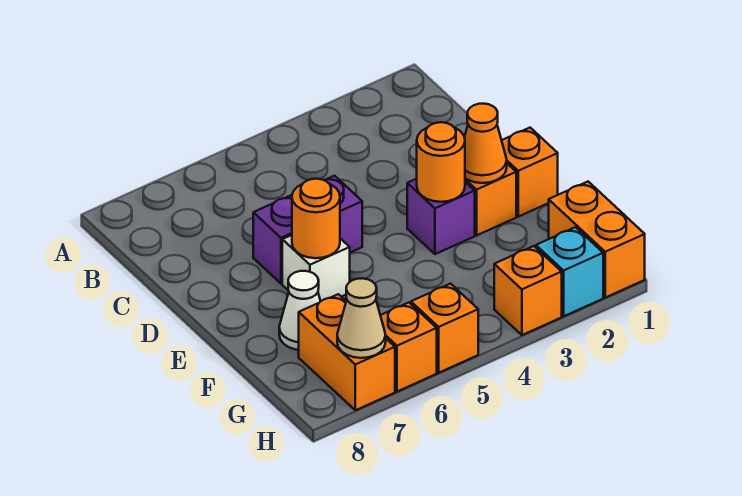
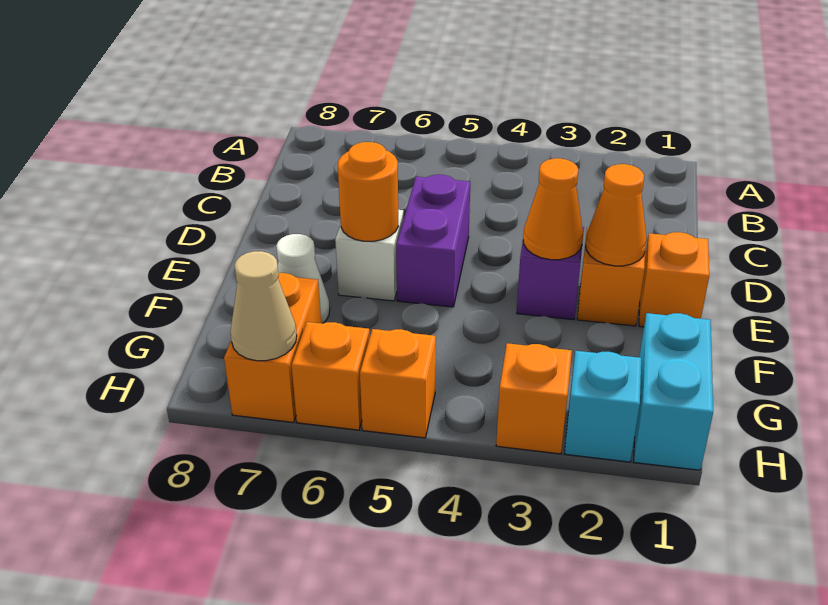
purple 1x2 brick [253,176,362,284] -> purple 1x2 brick turned to [396,175,470,307]
orange 1x1 round brick [417,122,465,202] -> orange 1x1 cone [523,158,583,260]
orange 1x2 brick [549,182,645,297] -> cyan 1x2 brick [634,313,713,470]

